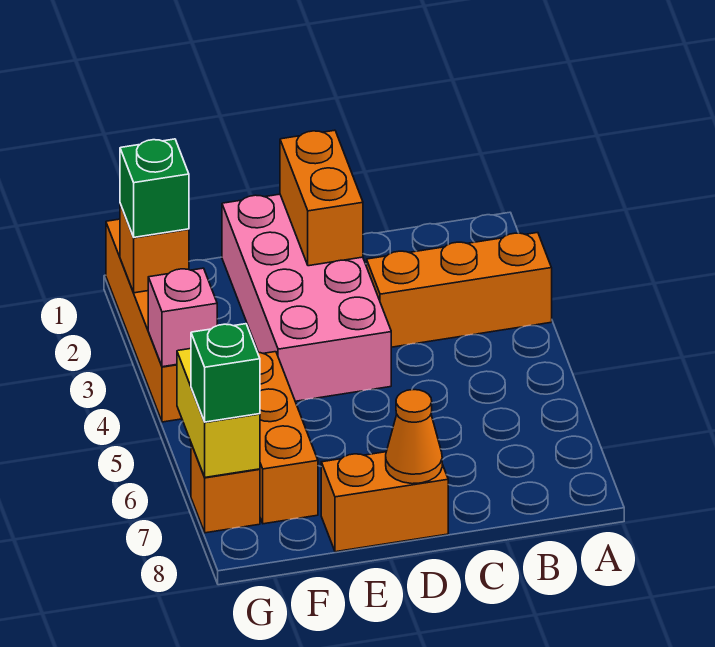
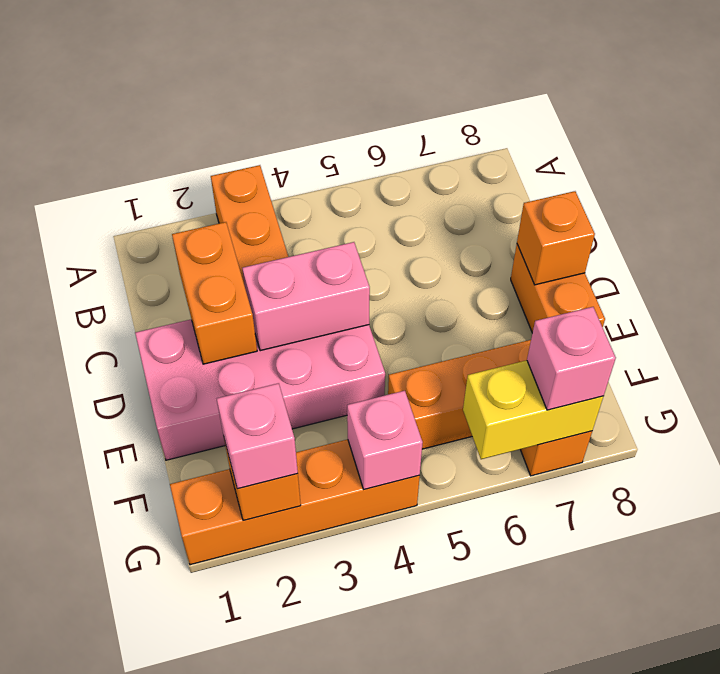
orange 1x2 brick [280,130,363,266] -> orange 1x2 brick turned to [172,222,257,364]
none -> pink 1x2 brick [242,242,370,351]
orange 1x1 cone [386,390,442,484] -> orange 1x1 brick [517,191,595,285]
green 1x1 brick [120,139,189,237] -> pink 1x1 brick [217,383,298,489]
green 1x1 brick [191,324,260,422] -> pink 1x1 brick [527,307,616,410]

